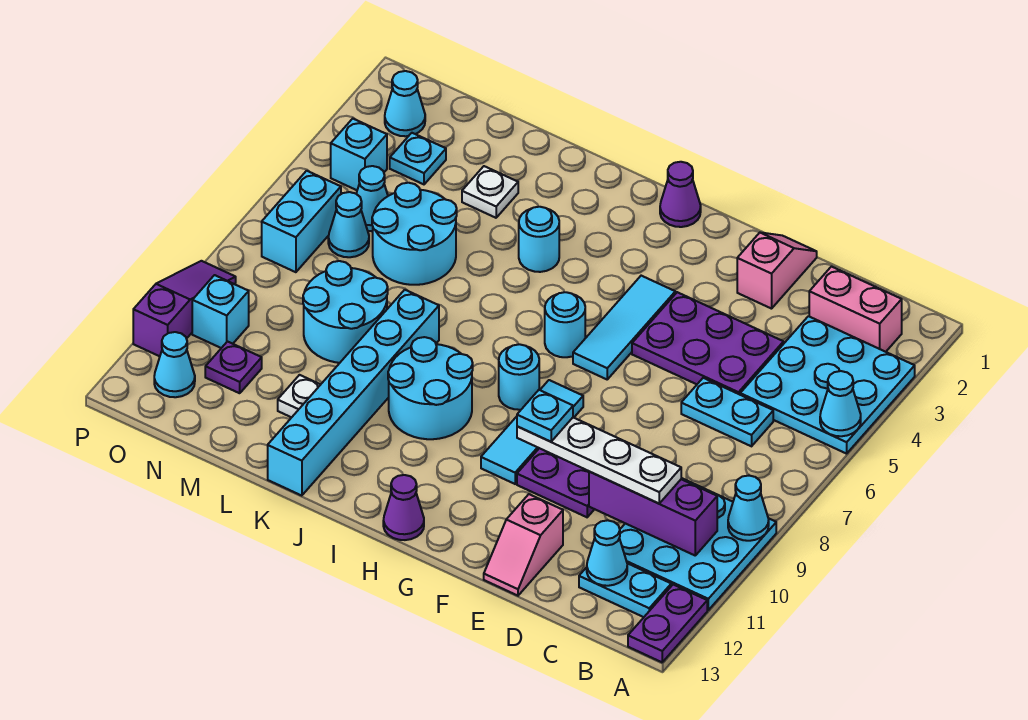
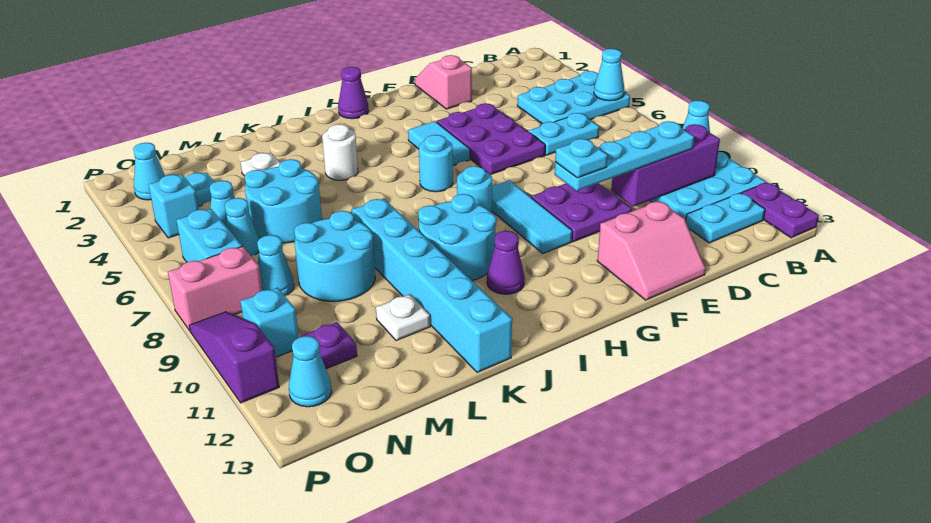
cyan 3x3 plate [740,316,915,454] -> cyan 2x3 plate [517,71,630,124]
pink 1x2 brick [809,267,902,352] -> pink 1x2 brick moved to [168,246,262,331]
white 1x4 plate [517,418,681,503] -> cyan 1x4 plate [555,121,694,191]
cyan 1x1 cone [587,520,627,586] -> cyan 1x1 cone moved to [257,235,294,296]
purple 2x3 plate [632,292,784,395] -> purple 2x3 plate turned to [437,103,545,175]
pink 1x2 slope [484,494,563,596] -> pink 2x2 slope [597,201,706,300]
cyan 1x3 tile [573,276,675,379] -> cyan 1x2 tile [408,121,470,166]
purple 1x1 cone [383,475,424,540] -> purple 1x1 cone moved to [487,231,525,294]
cyan 1x1 round brick [519,207,559,272] -> white 1x1 round brick [322,124,358,180]

